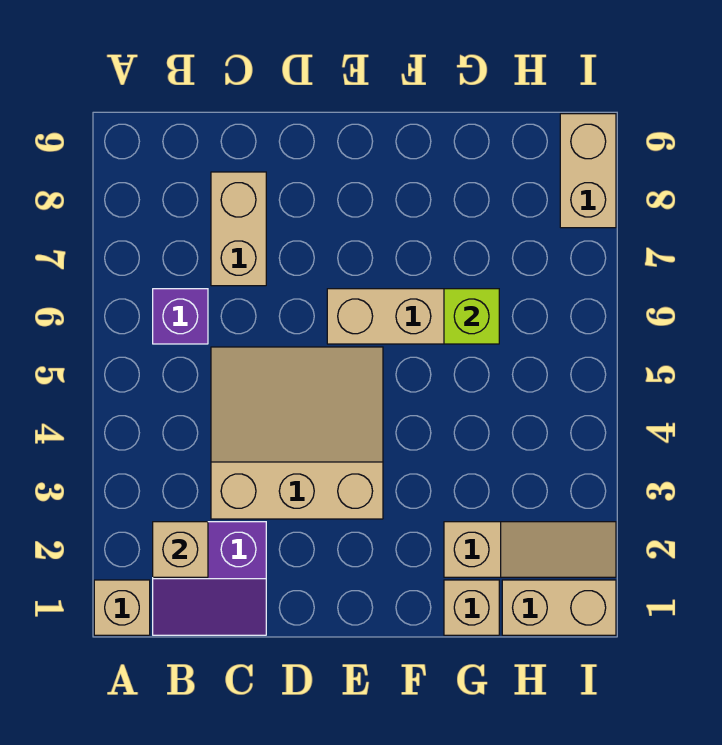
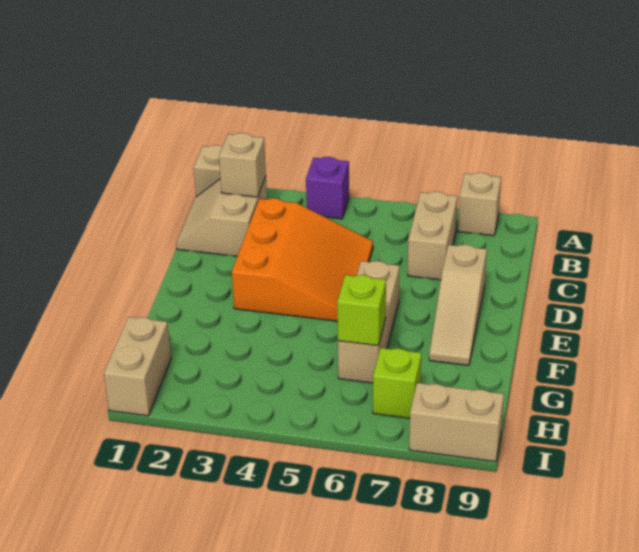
purple 2x2 slope [153,522,266,635] -> tan 2x2 slope [176,177,267,256]
purple 1x1 brick [153,289,208,344] -> purple 1x1 brick moved to [306,157,349,219]
tan 3x3 slope [211,347,383,519] -> orange 3x3 slope [232,198,373,321]
tan 1x2 brick [211,172,266,286] -> tan 1x2 brick turned to [408,192,457,280]
tan 1x1 brick [444,580,499,635] -> tan 1x1 brick moved to [458,173,501,236]
tan 1x3 slope [444,522,616,577] -> tan 1x3 slope moved to [429,245,487,365]
none -> lime 1x1 brick [373,348,421,418]

